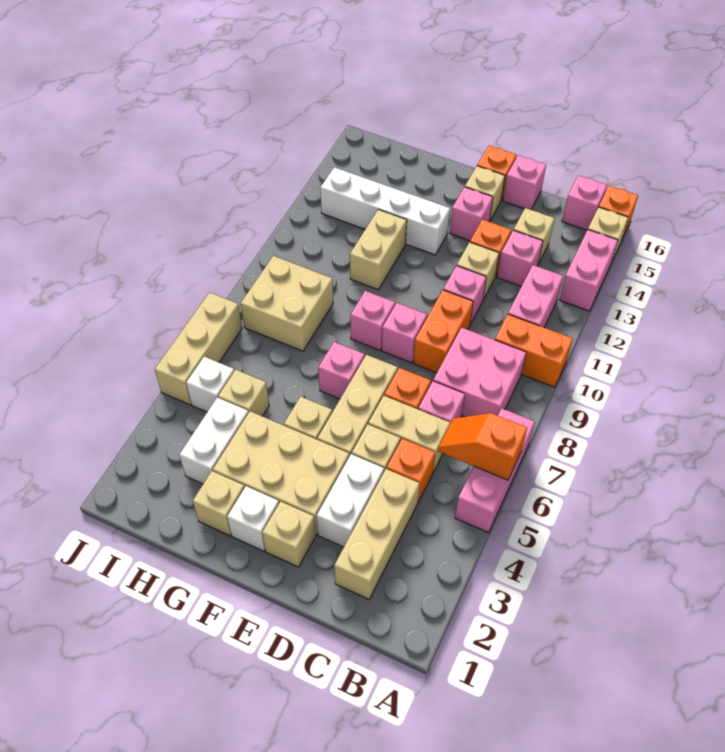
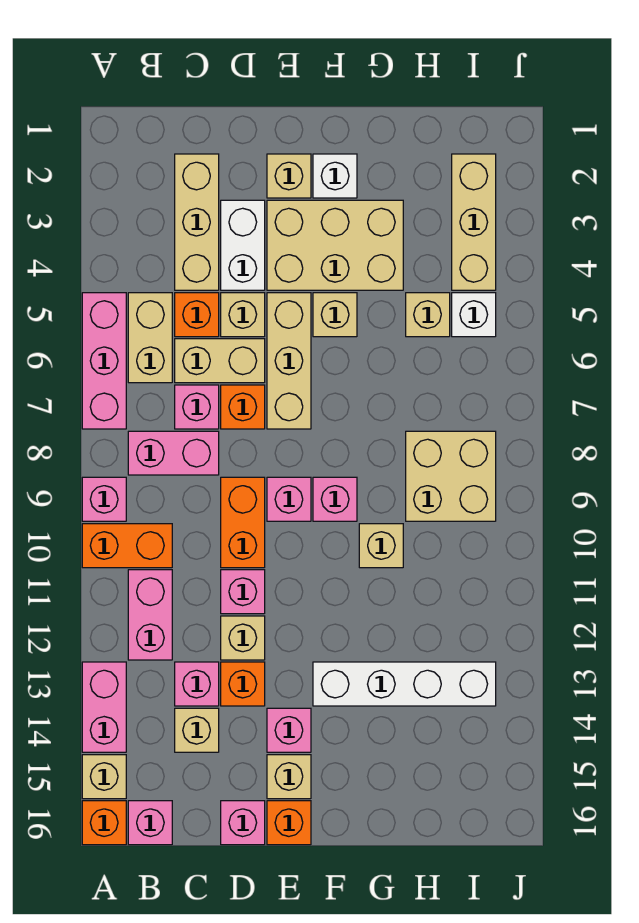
orange 1x2 slope [438,413,527,480] -> none
pink 2x2 brick [433,327,526,417] -> pink 1x2 brick [128,431,219,475]
pink 1x1 brick [318,342,365,399] -> pink 1x1 brick moved to [82,477,126,521]
tan 1x1 brick [193,471,245,536] -> tan 1x1 brick moved to [359,524,403,568]
tan 1x2 brick [350,209,407,290] -> tan 1x2 brick moved to [128,293,172,383]
white 1x2 brick [179,397,249,484] -> none
tan 1x3 brick [155,293,242,405] -> tan 1x3 brick moved to [452,154,496,290]

